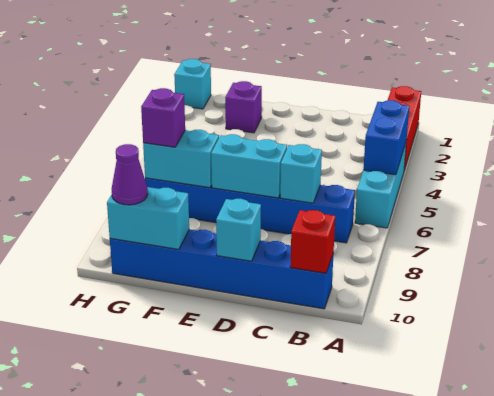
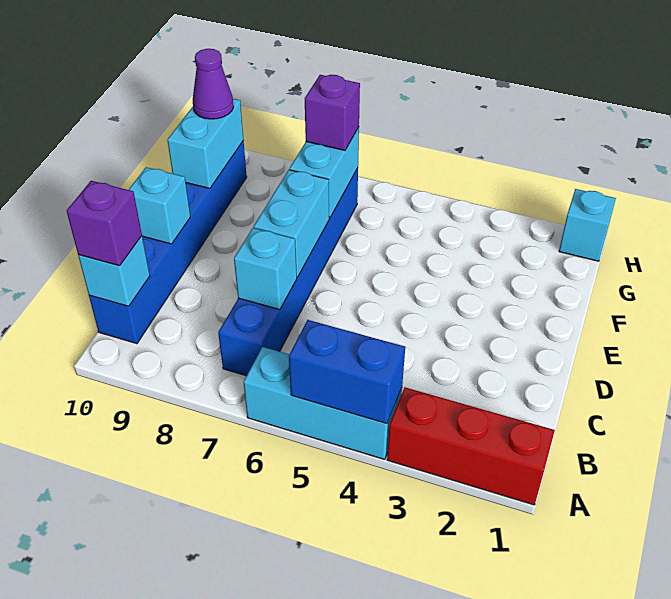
red 1x1 brick [290,210,335,273] -> cyan 1x1 brick [78,236,150,306]
purple 1x1 brick [225,81,262,133] -> purple 1x1 brick moved to [67,181,142,266]

